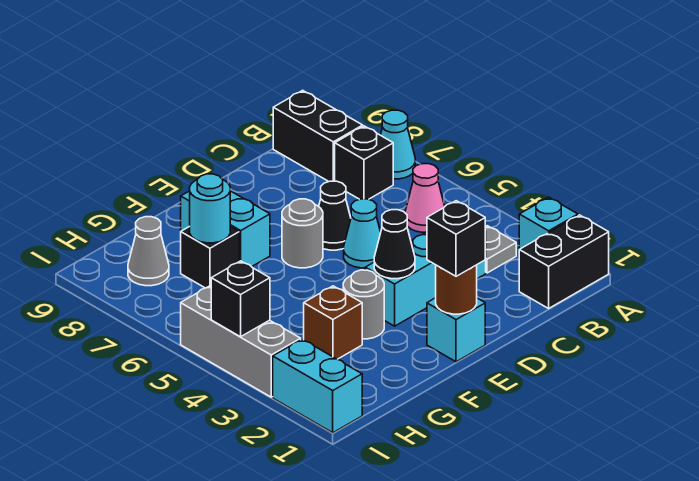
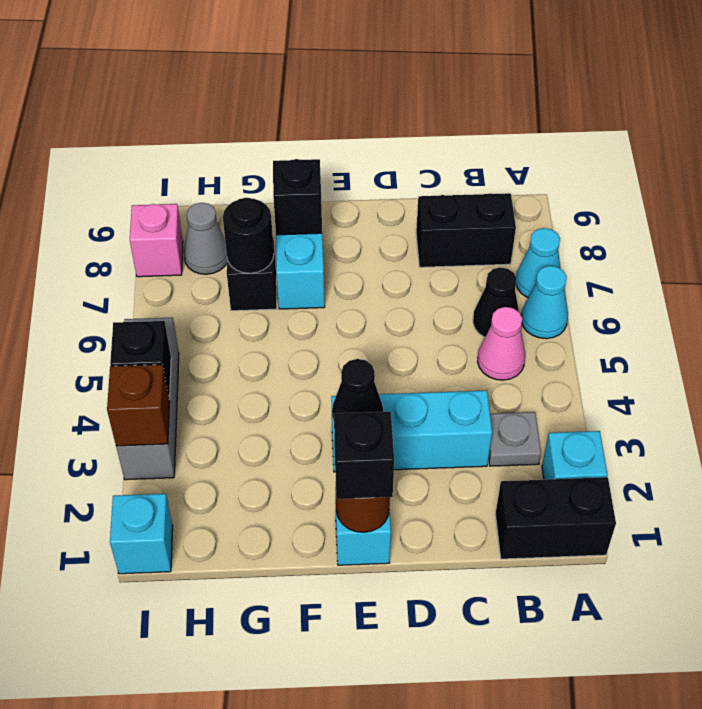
black 1x1 brick [335,126,393,199] -> black 1x1 brick moved to [273,159,322,235]
black 1x2 brick [273,90,363,182] -> black 1x2 brick turned to [416,193,516,267]
cyan 1x1 cone [344,199,381,268] -> cyan 1x1 cone moved to [521,266,568,339]
black 1x1 cone [319,181,351,250] -> black 1x1 cone moved to [473,267,519,337]
grey 1x1 round brick [282,199,323,268] -> none
grey 1x1 round brick [343,270,384,339] -> none
brown 1x1 brick [304,286,362,359] -> brown 1x1 brick moved to [107,365,170,446]
cyan 1x1 round brick [190,174,230,243] -> black 1x1 round brick [223,198,274,273]
cyan 1x2 brick [273,339,362,433] -> cyan 1x1 brick [110,494,173,574]
none -> pink 1x1 brick [130,204,183,277]

